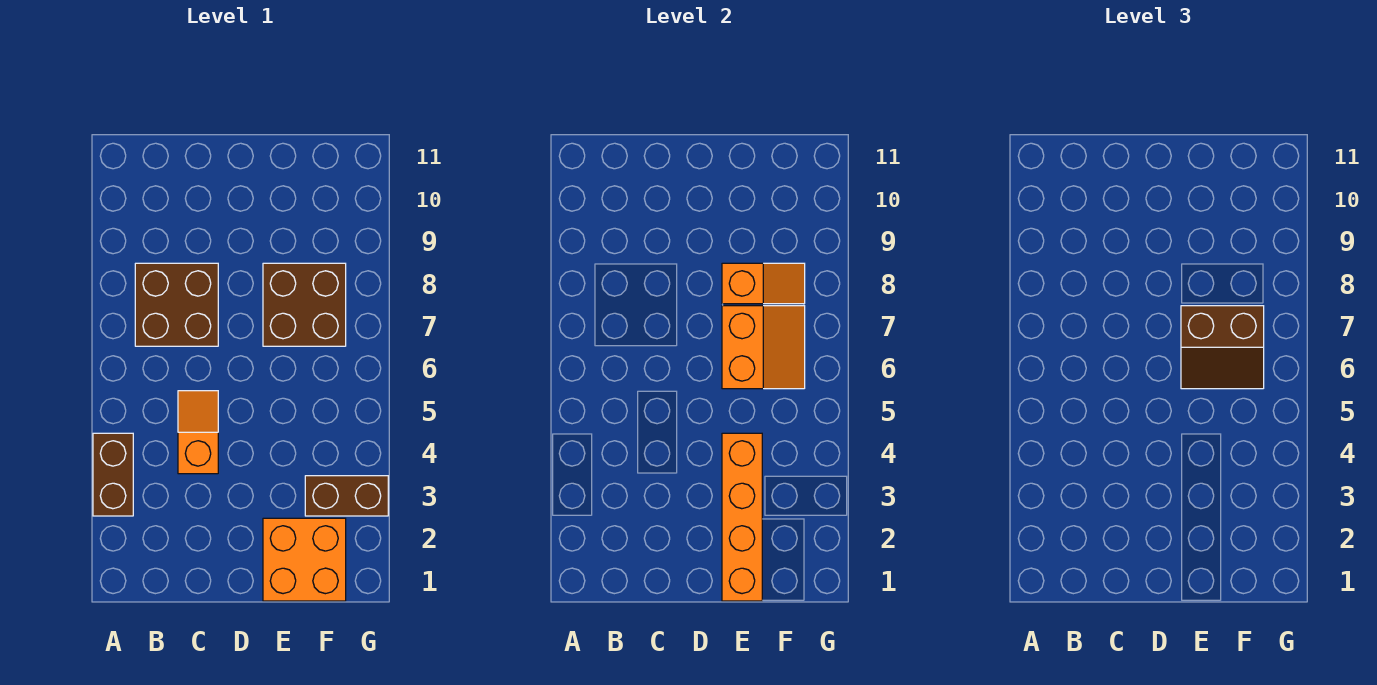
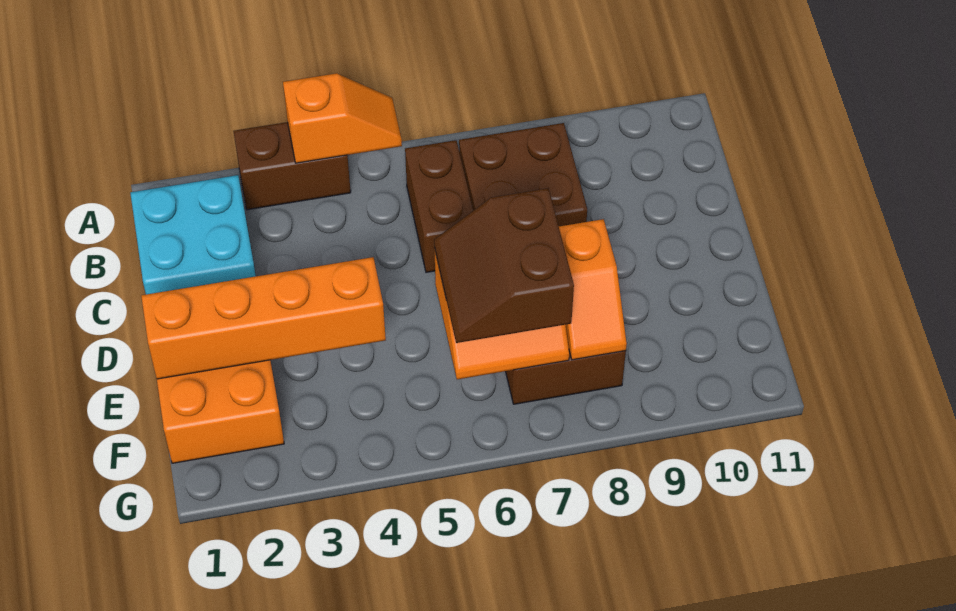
none -> cyan 2x2 brick [130,175,256,294]
orange 1x2 slope [178,391,218,474] -> orange 1x2 slope moved to [283,73,402,163]
brown 1x2 brick [305,476,388,516] -> brown 1x2 brick moved to [405,140,473,272]

